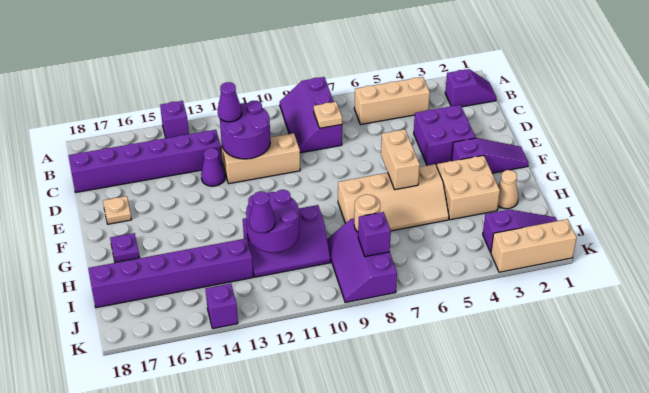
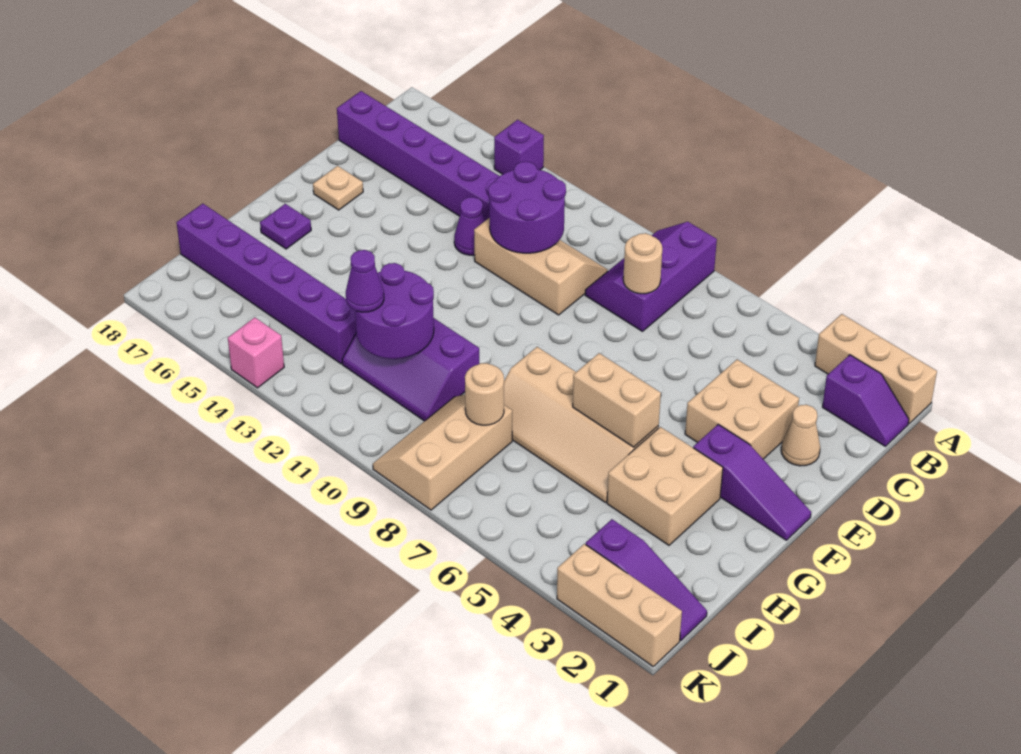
tan 1x3 brick [354,77,430,125] -> tan 1x3 brick moved to [815,314,937,424]
tan 1x1 plate [314,102,342,128] -> tan 1x1 round brick [623,233,662,294]
purple 1x1 cone [218,82,242,122] -> none
purple 2x2 brick [414,105,476,166] -> tan 2x2 brick [685,360,799,459]
tan 1x2 brick [381,129,420,190] -> tan 1x2 brick turned to [573,353,661,447]
tan 1x1 cone [498,170,518,209] -> tan 1x1 cone moved to [781,405,820,466]
purple 2x3 slope [327,218,397,303] -> tan 2x3 slope [373,395,512,510]
purple 1x1 brick [358,212,391,257] -> none
purple 1x1 brick [206,284,238,329] -> pink 1x1 brick [228,317,284,388]

